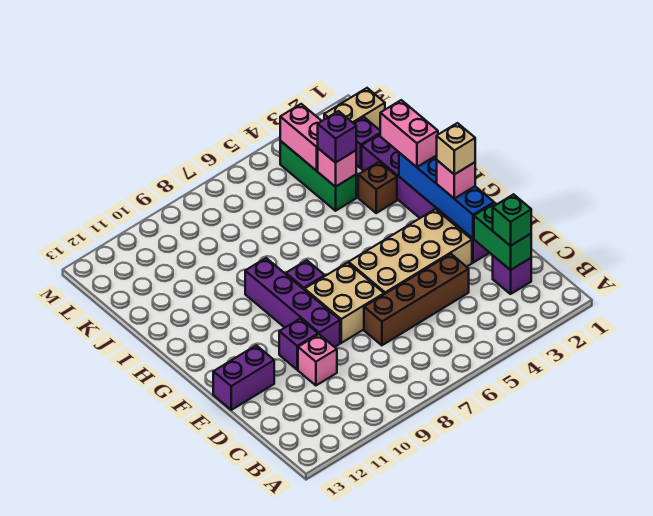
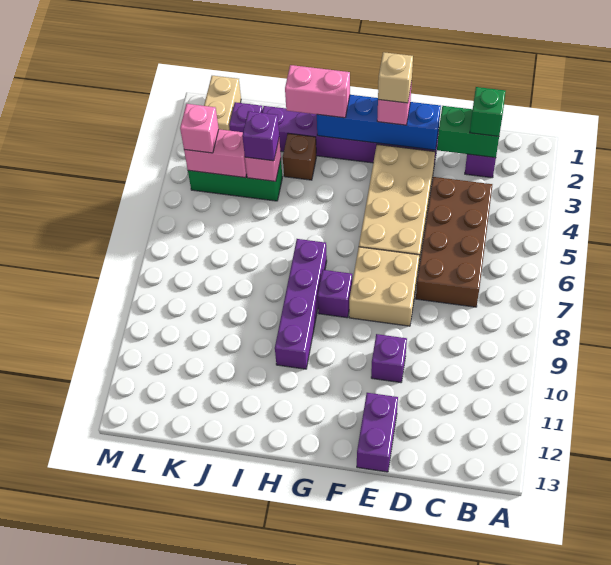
brown 1x4 brick [364,254,469,345] -> brown 2x4 brick [416,177,492,307]
pink 1x1 brick [298,334,337,385] -> pink 1x1 brick moved to [180,104,219,153]
purple 1x4 brick [245,258,340,347] -> purple 1x4 brick turned to [275,239,327,369]

